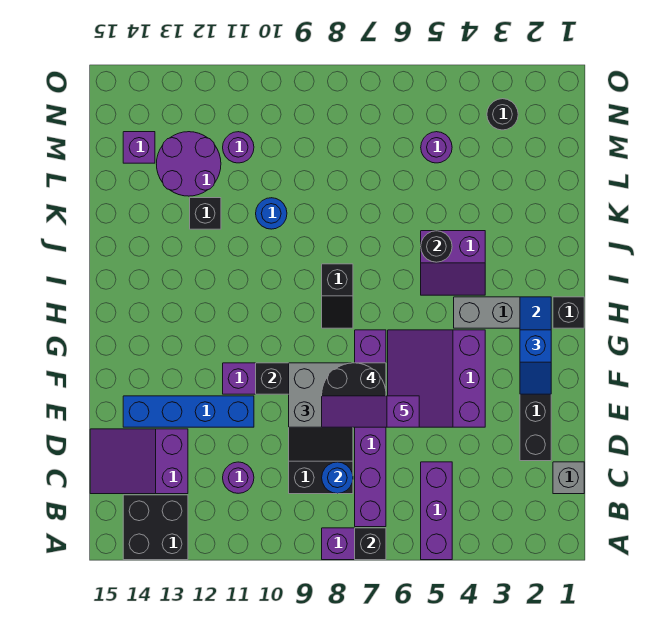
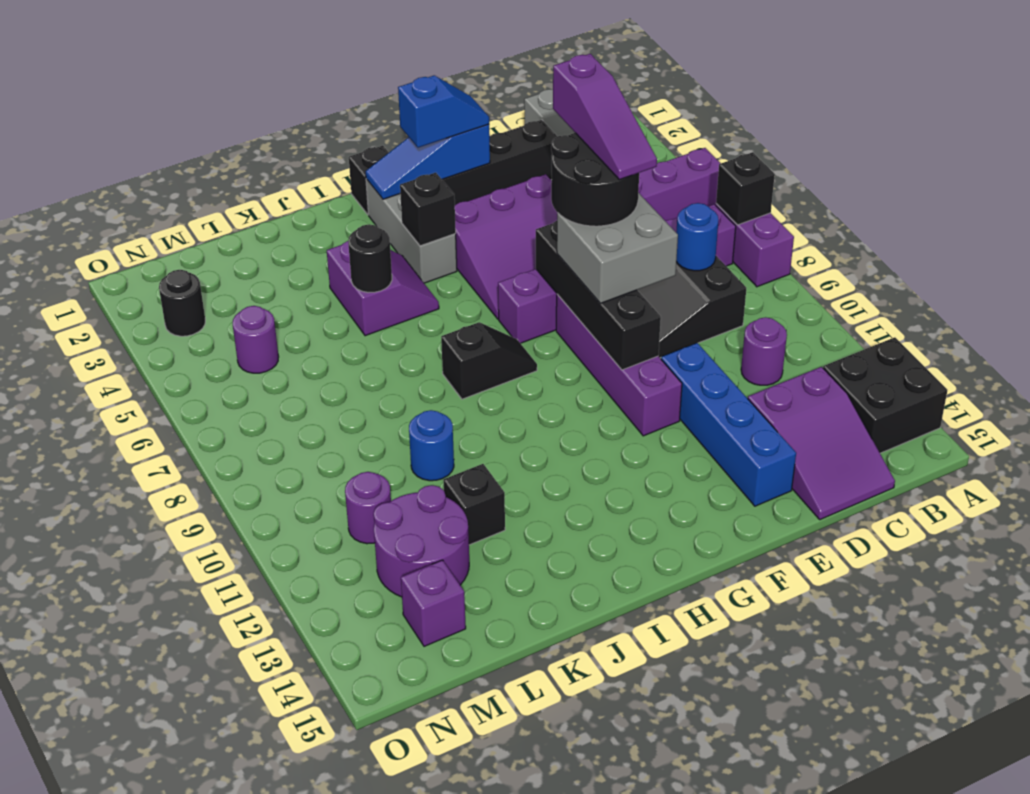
none -> black 1x1 brick [400,173,456,246]

